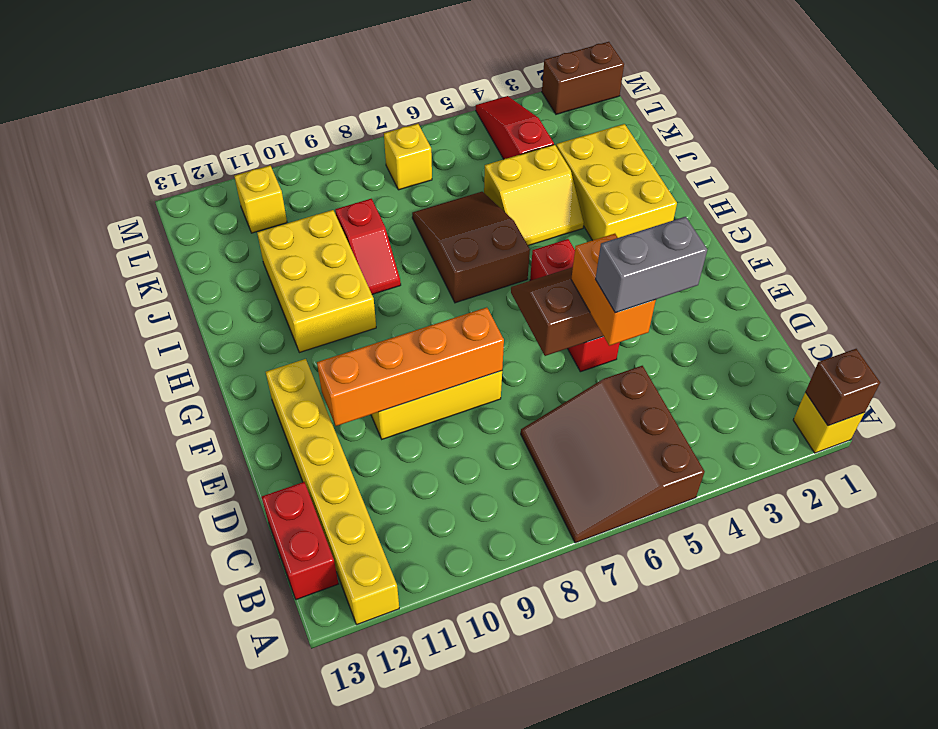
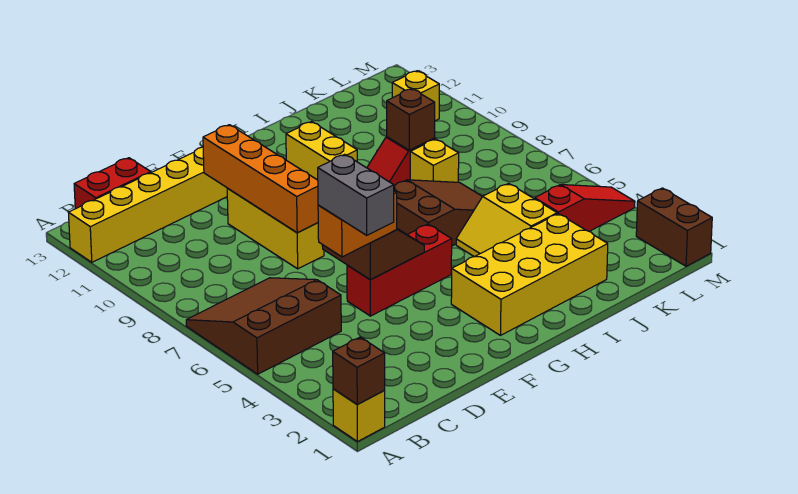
yellow 2x3 brick [556,124,677,240] -> yellow 2x4 brick [451,214,608,335]
yellow 2x3 brick [257,210,376,353] -> yellow 1x2 brick [286,122,357,180]
none -> brown 1x1 brick [387,89,435,150]
yellow 1x1 brick [384,124,432,190] -> yellow 1x1 brick moved to [410,139,459,182]

